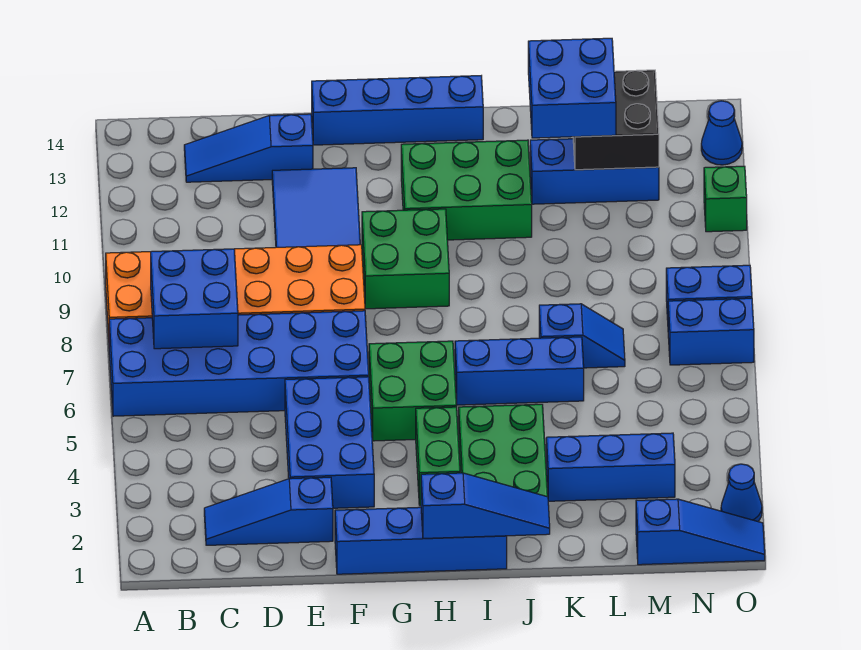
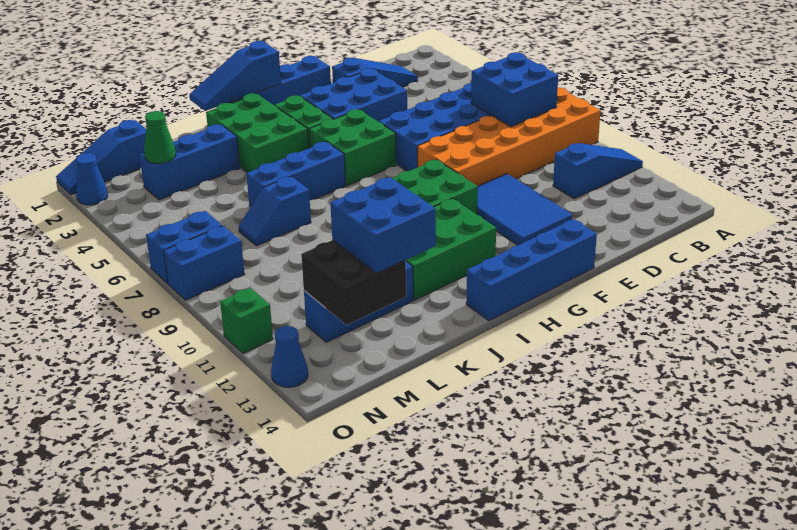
blue 1x3 slope [184,114,313,182] -> blue 1x3 slope moved to [553,143,643,199]
blue 2x3 brick [285,377,374,508] -> blue 2x3 brick turned to [300,68,407,122]
none -> green 1x1 cone [144,111,176,164]

